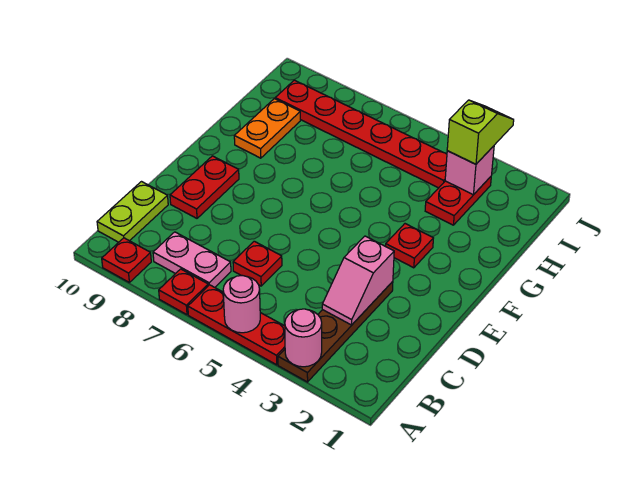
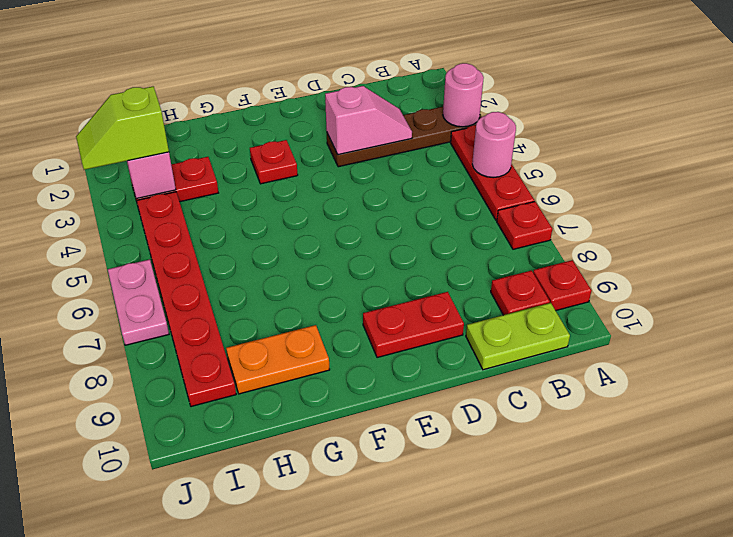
pink 1x2 plate [153,232,231,287] -> pink 1x2 plate moved to [108,260,169,345]
red 1x1 plate [233,241,282,286] -> red 1x1 plate moved to [491,271,550,315]

